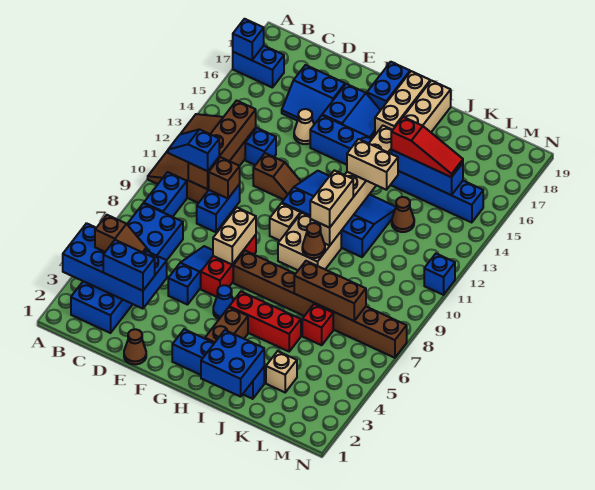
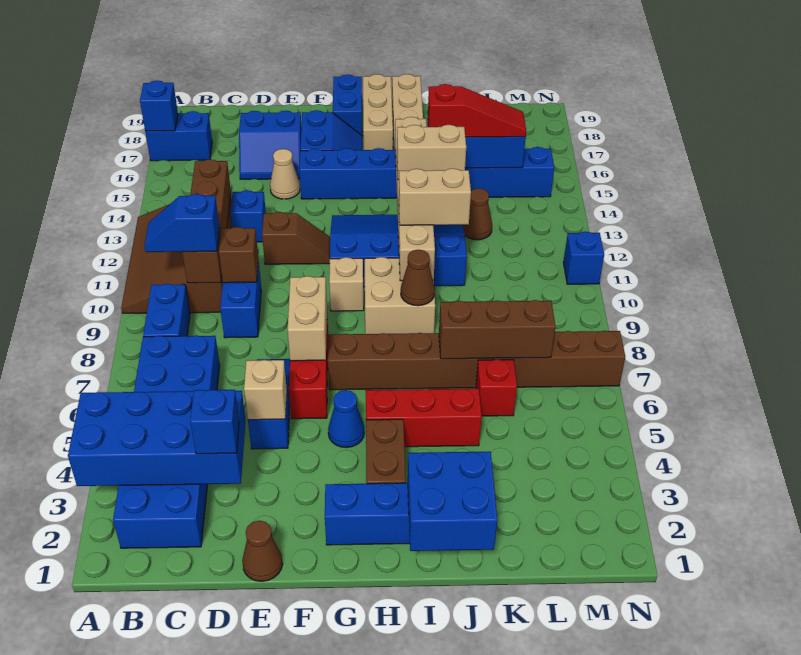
brown 1x2 slope [95,215,146,253] -> none
blue 1x2 brick [103,240,155,291] -> blue 1x1 brick [190,390,239,454]
tan 1x2 brick [310,170,353,228] -> tan 1x2 brick turned to [399,168,471,225]
tan 1x1 brick [266,351,297,392] -> tan 1x1 brick moved to [244,360,287,420]

